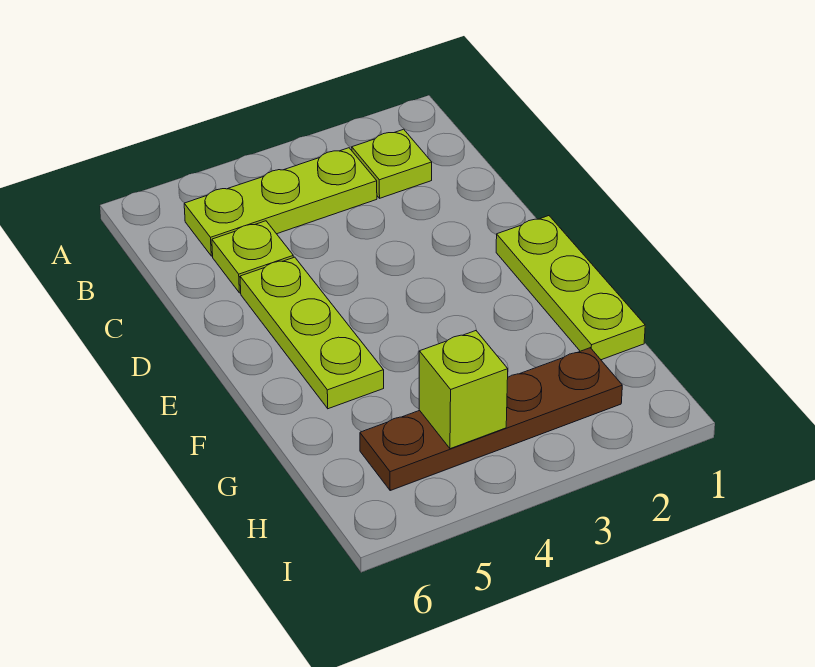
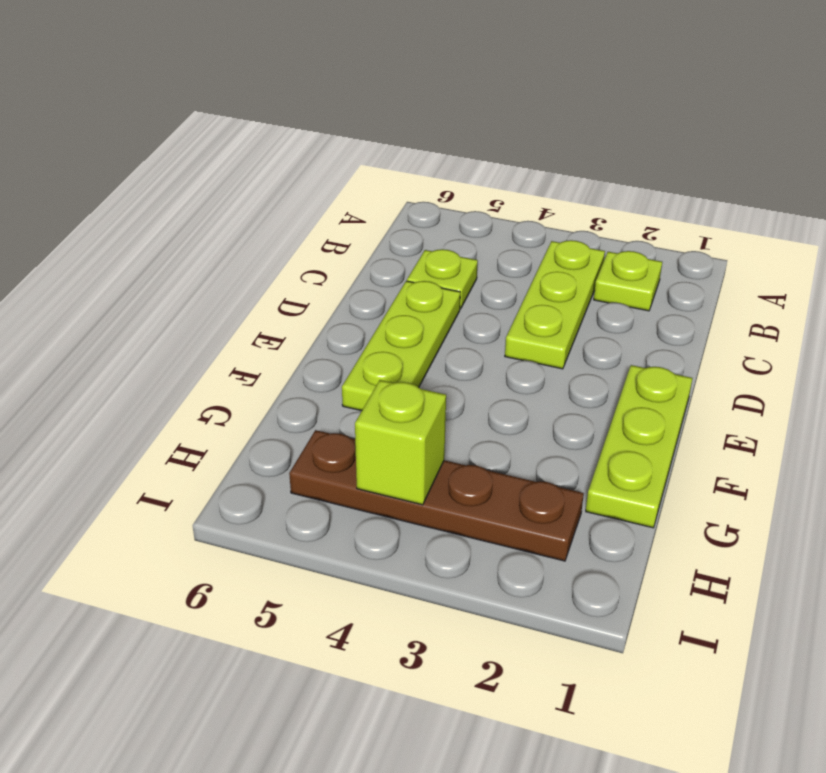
lime 1x3 plate [184,148,377,256] -> lime 1x3 plate turned to [505,240,605,369]

